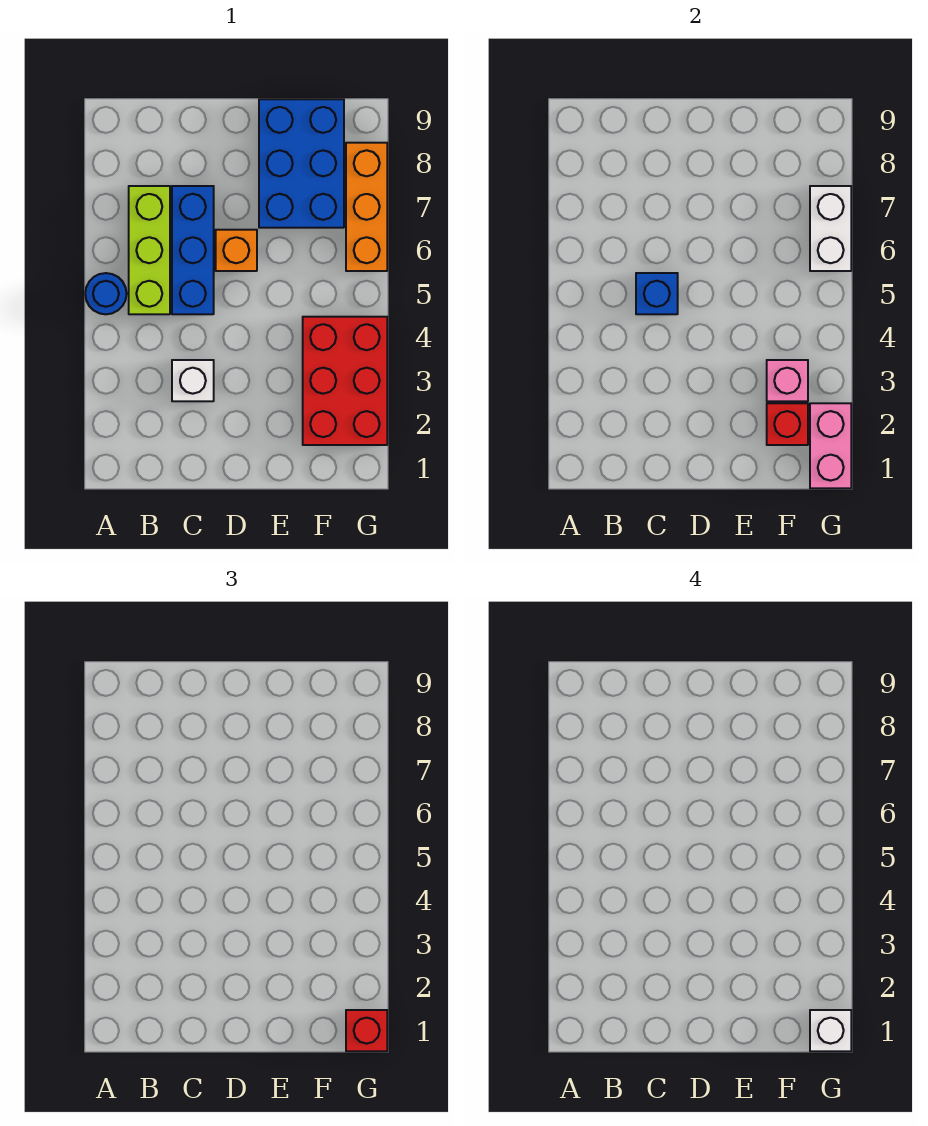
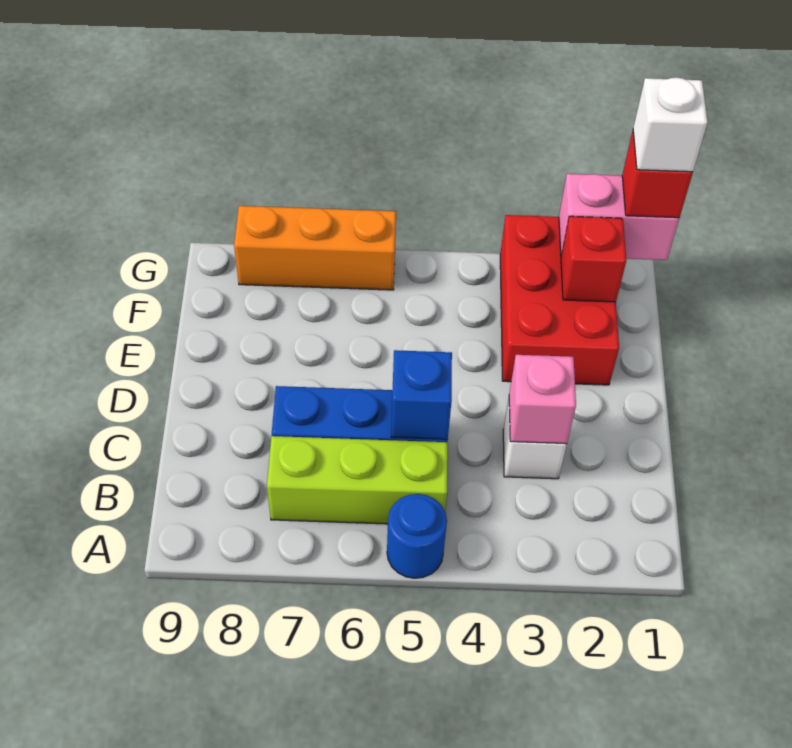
orange 1x1 brick [216,230,257,271] -> none
blue 2x3 brick [259,99,344,228] -> none
red 2x3 brick [303,317,387,445] -> red 2x3 brick turned to [500,215,619,385]
pink 1x1 brick [767,360,808,401] -> pink 1x1 brick moved to [509,355,576,444]
white 1x2 brick [810,186,851,271] -> none

